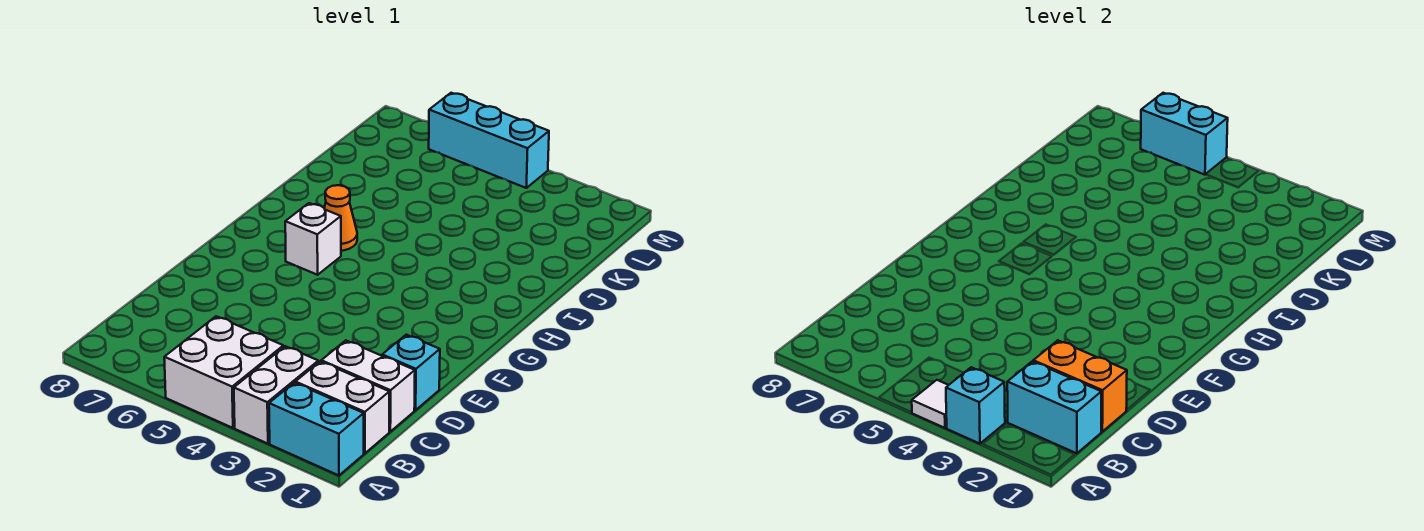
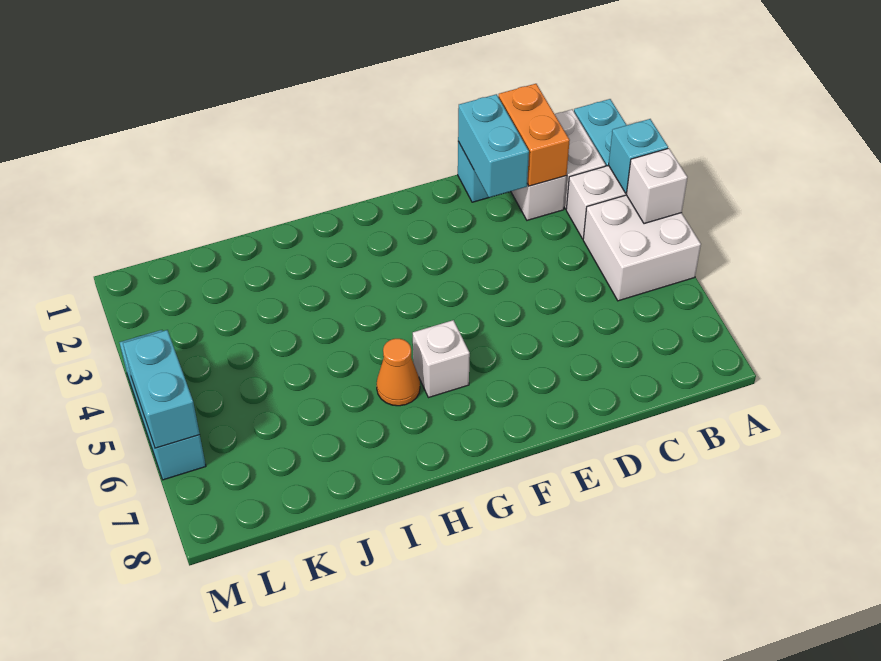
white 1x1 tile [912,380,948,428] -> white 1x1 brick [626,148,687,224]
cyan 1x2 brick [1007,361,1101,453] -> cyan 1x2 brick moved to [458,94,529,197]

